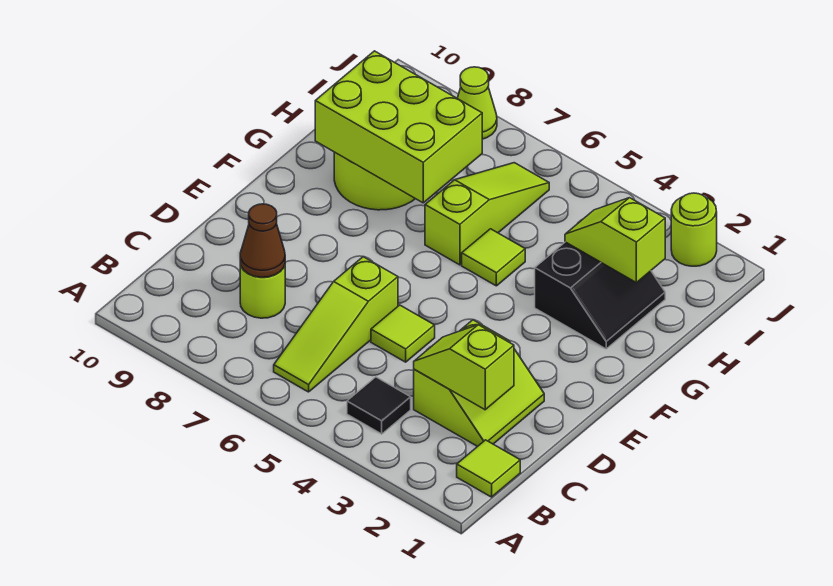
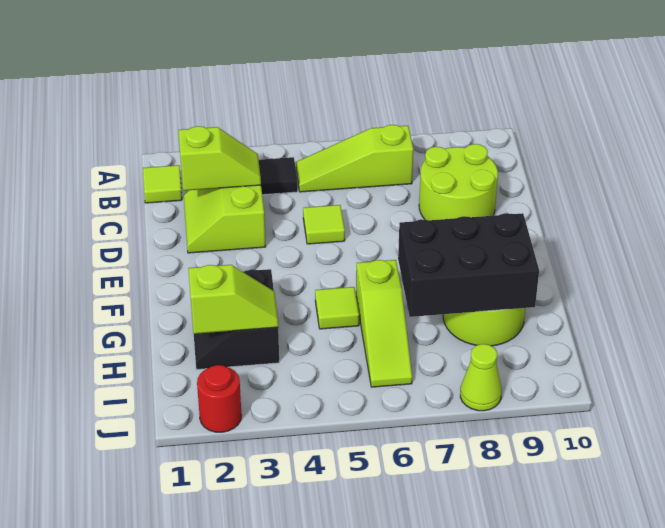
lime 1x3 slope [274,257,398,392] -> lime 1x3 slope turned to [296,125,413,192]
lime 1x1 round brick [240,264,285,318] -> lime 2x2 round brick [419,144,498,220]
brown 1x1 cone [240,204,285,277] -> none
lime 2x3 brick [315,51,482,203] -> black 2x3 brick [398,213,539,317]
lime 1x1 round brick [671,193,717,266] -> red 1x1 round brick [197,365,241,432]

